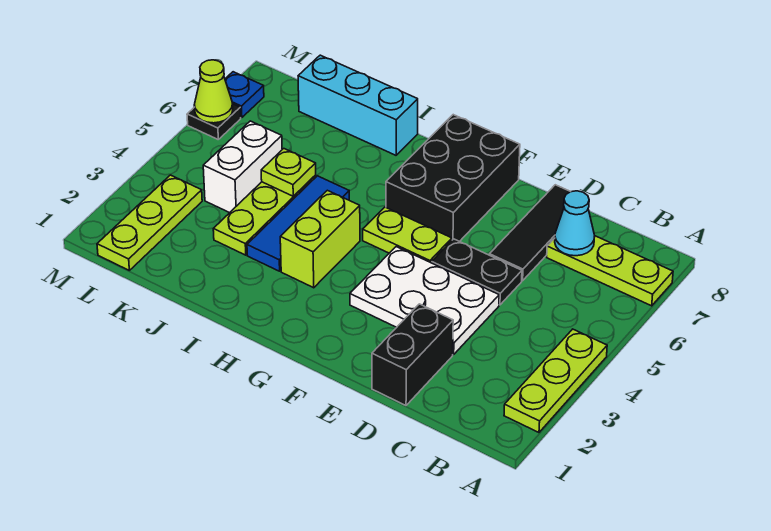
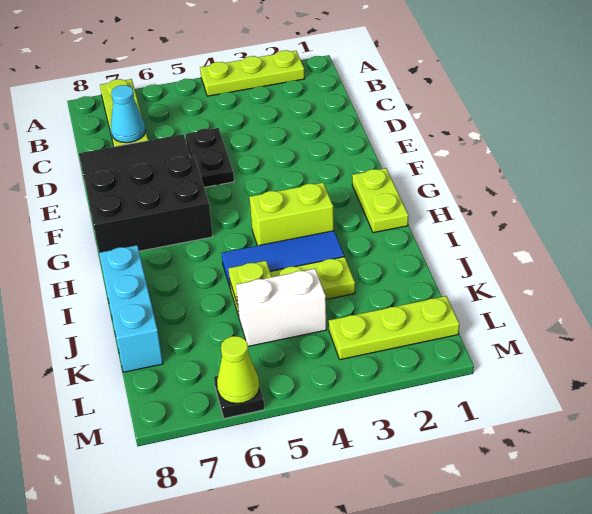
black 1x2 brick [372,304,453,405] -> none
white 2x3 plate [350,247,499,355] -> none
lime 1x2 plate [363,207,452,263] -> lime 1x2 plate moved to [352,168,408,233]
blue 1x1 plate [225,72,264,118] -> none

